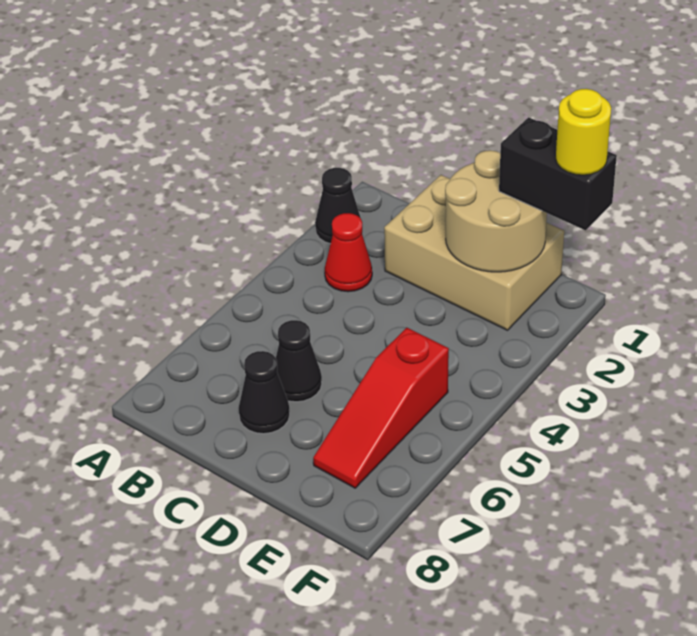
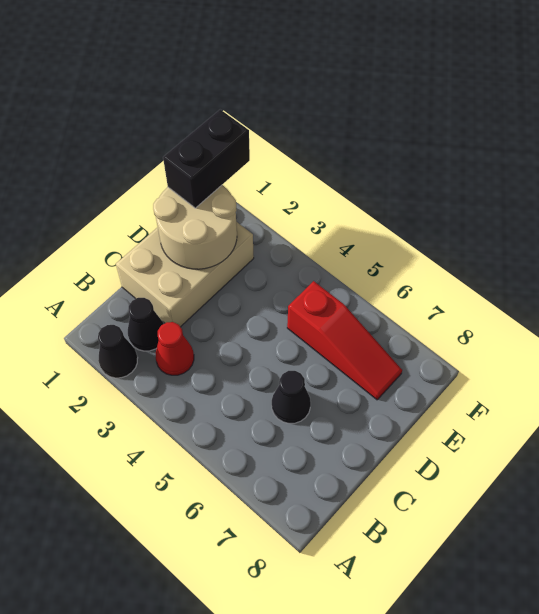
black 1x1 cone [239,351,290,434] -> black 1x1 cone moved to [128,298,164,351]
yellow 1x1 round brick [556,89,611,175] -> none

